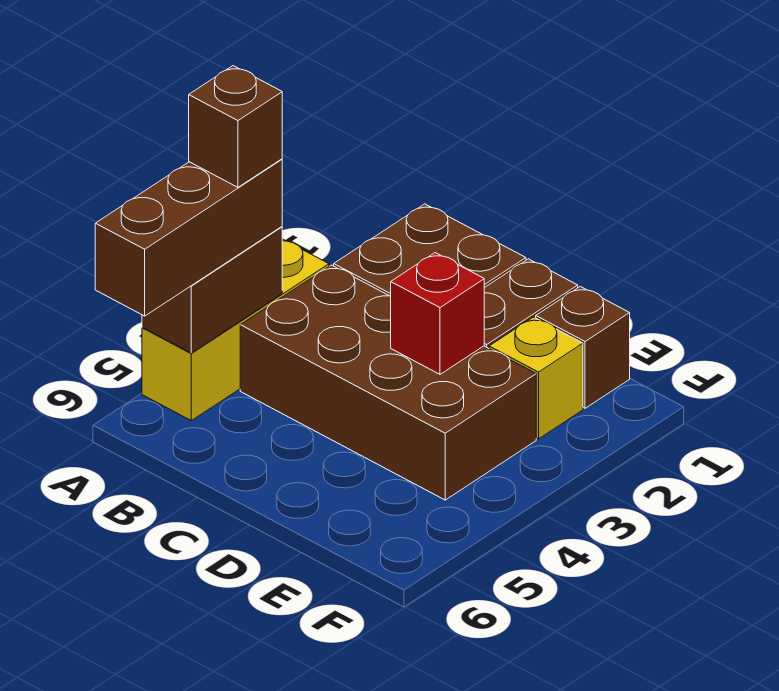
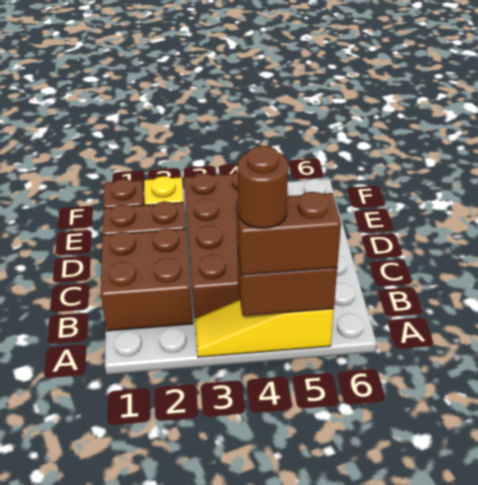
yellow 1x3 brick [142,239,329,421] -> yellow 1x3 slope [195,300,334,357]
brown 1x3 brick [95,159,282,316] -> brown 1x2 brick [236,192,341,275]
brown 1x1 brick [189,66,282,187] -> brown 1x1 round brick [238,146,288,228]
red 1x1 brick [391,253,484,374] -> none

